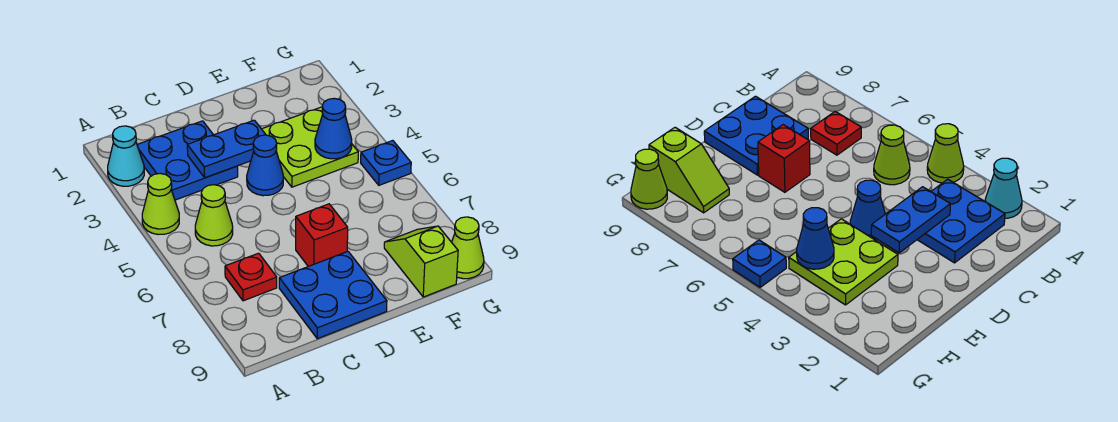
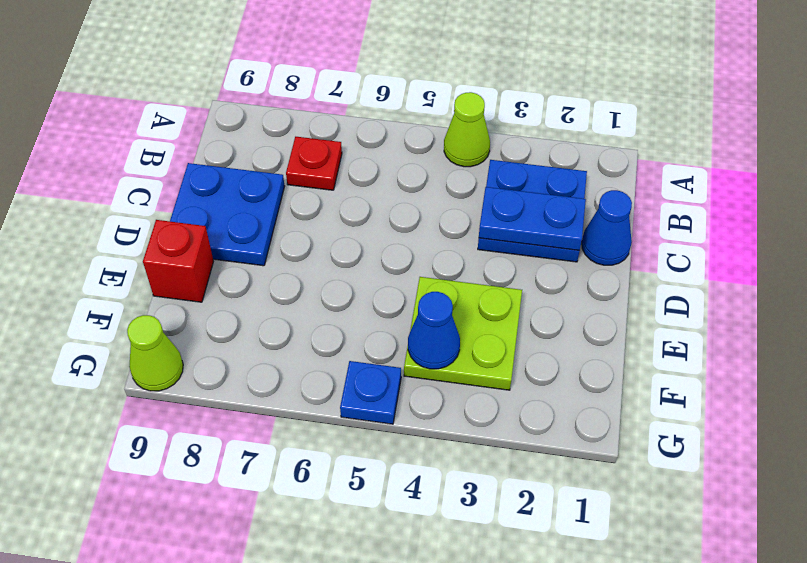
cyan 1x1 cone [108,126,144,186] -> none
lime 1x1 cone [195,185,233,246] -> none
blue 1x2 plate [187,120,266,178] -> blue 1x2 plate turned to [479,187,586,250]
blue 1x1 cone [247,135,283,196] -> blue 1x1 cone moved to [582,190,632,265]
red 1x1 brick [296,204,348,266] -> red 1x1 brick moved to [143,220,214,302]
lime 1x2 slope [384,226,458,297] -> none

